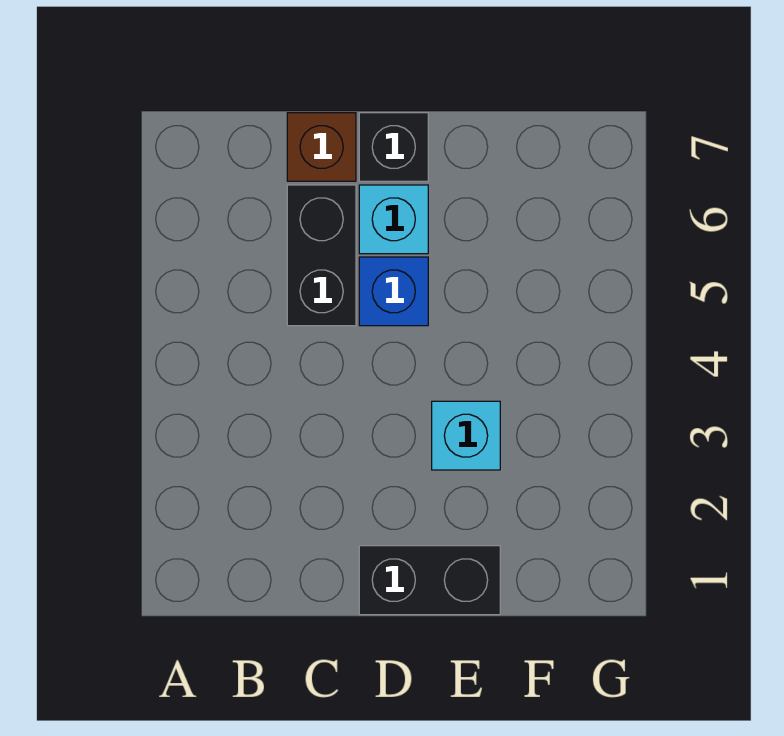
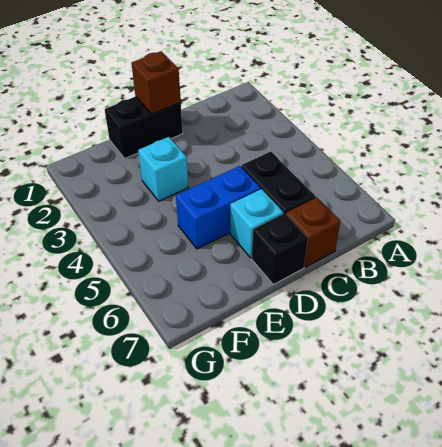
none -> brown 1x1 brick [132,51,181,114]
blue 1x1 brick [359,257,428,326] -> blue 1x2 brick [176,166,261,249]

